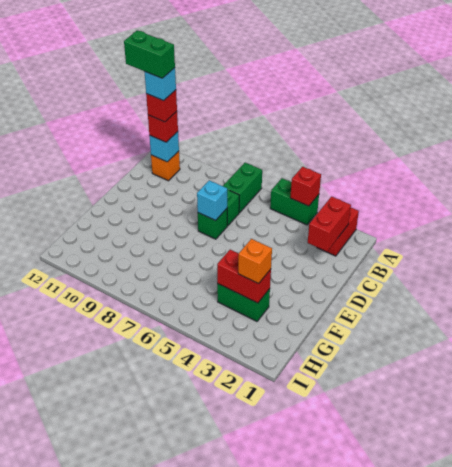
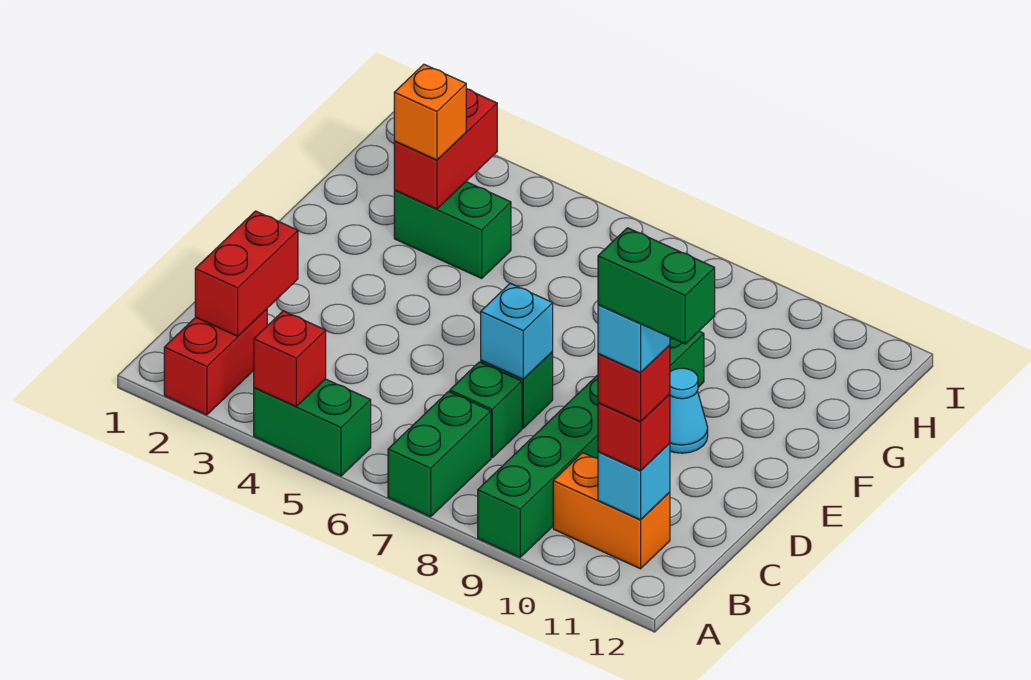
none -> green 1x6 brick [478,331,704,557]
orange 1x1 brick [151,151,180,181] -> orange 1x2 brick [553,453,670,569]
none -> cyan 1x1 cone [670,368,708,453]
red 1x2 brick [217,250,271,303] -> red 1x2 brick turned to [394,89,497,209]

